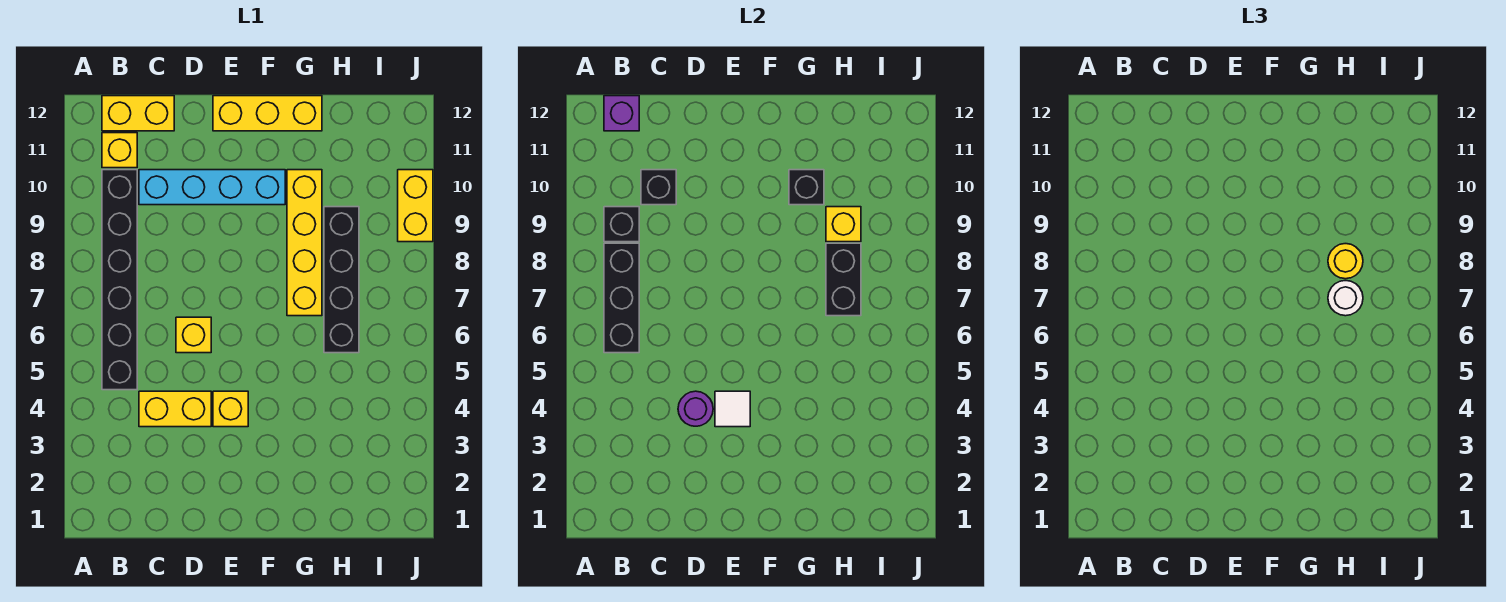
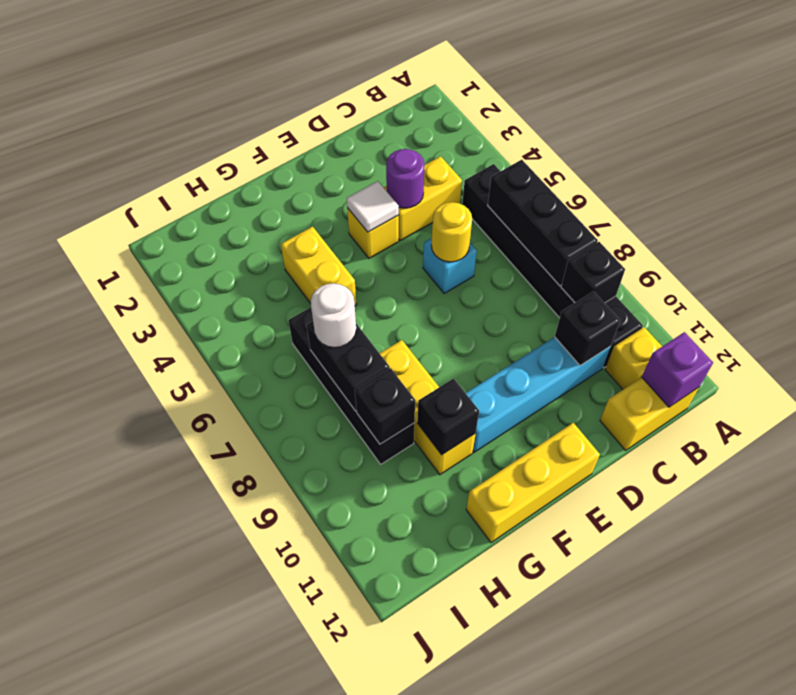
yellow 1x1 brick [176,317,211,353] -> cyan 1x1 brick [423,238,477,293]
yellow 1x4 brick [287,170,322,316] -> yellow 1x3 brick [379,340,476,474]
yellow 1x1 round brick [1328,244,1363,279] -> yellow 1x1 round brick moved to [431,202,472,262]
yellow 1x1 brick [826,207,861,242] -> black 1x1 brick [355,368,415,444]
yellow 1x2 brick [398,170,433,242] -> yellow 1x2 brick moved to [281,227,357,305]

